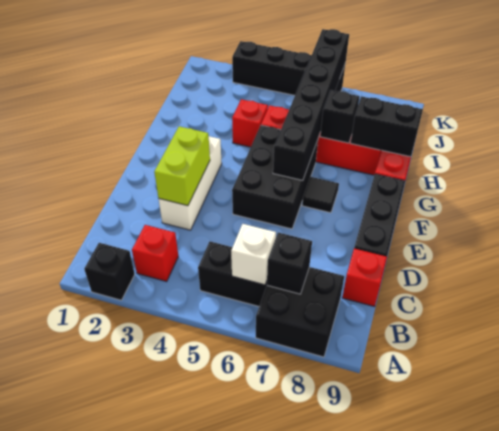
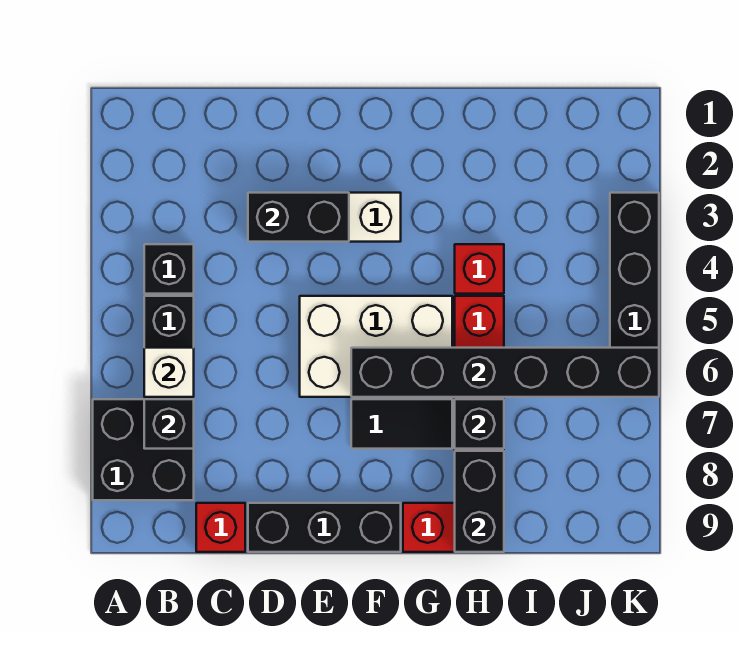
black 1x1 brick [84,243,135,300] -> black 1x1 brick moved to [144,244,194,294]
red 1x1 brick [132,225,178,281] -> none
lime 1x2 brick [154,126,210,206] -> black 1x2 brick [248,193,349,242]
black 2x3 brick [232,125,318,229] -> white 2x3 brick [300,296,452,397]
black 1x1 tile [302,177,339,213] -> black 1x2 tile [351,399,452,449]

